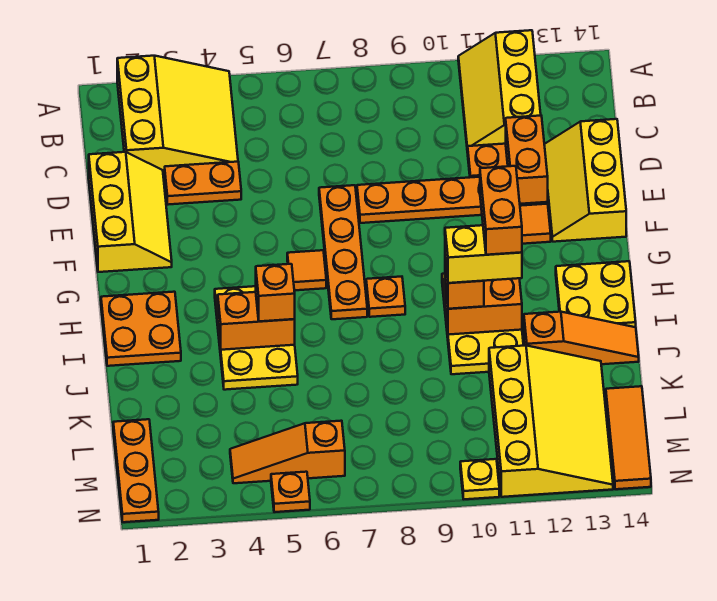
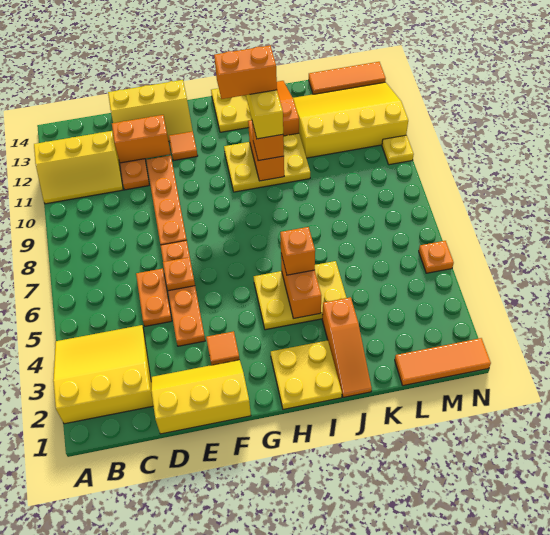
orange 1x2 plate [165,162,241,205] -> orange 1x2 plate moved to [136,269,172,326]
orange 1x4 plate [319,185,367,319] -> orange 1x4 plate turned to [160,240,205,346]
orange 1x1 tile [287,250,326,290] -> orange 1x1 tile moved to [206,331,240,365]
orange 2x2 plate [101,292,181,366] -> yellow 2x2 plate [271,340,342,409]
orange 1x1 plate [366,277,405,317] -> orange 1x1 plate moved to [163,257,195,291]
orange 1x3 plate [113,419,159,522] -> orange 1x3 tile [395,338,491,386]
orange 1x3 slope [230,421,345,483] -> orange 1x3 slope moved to [322,297,372,397]

